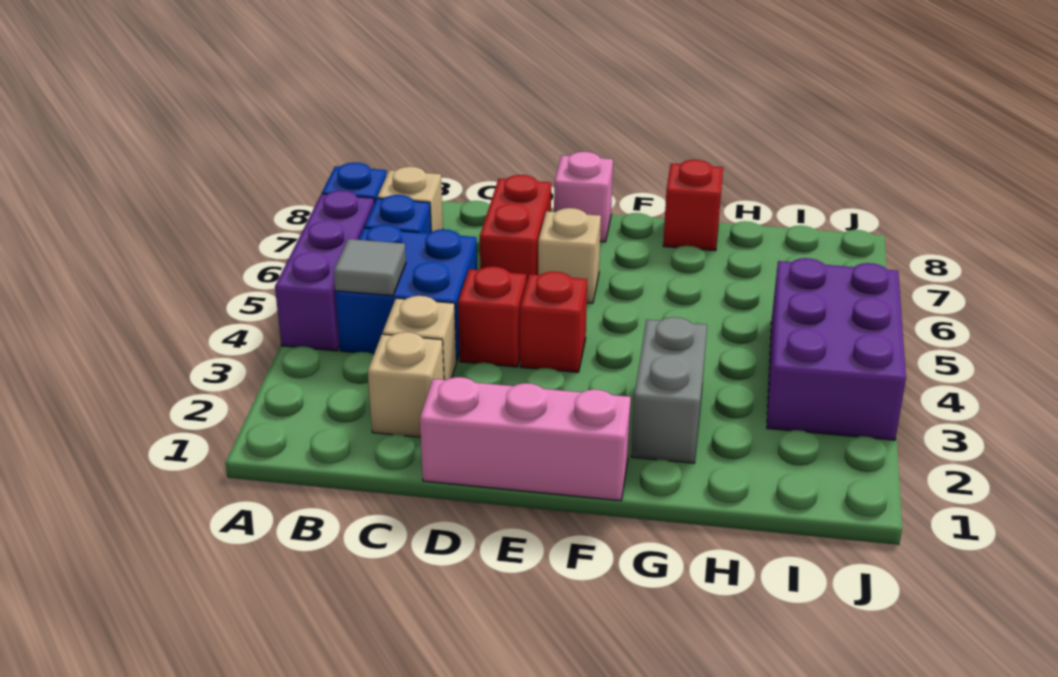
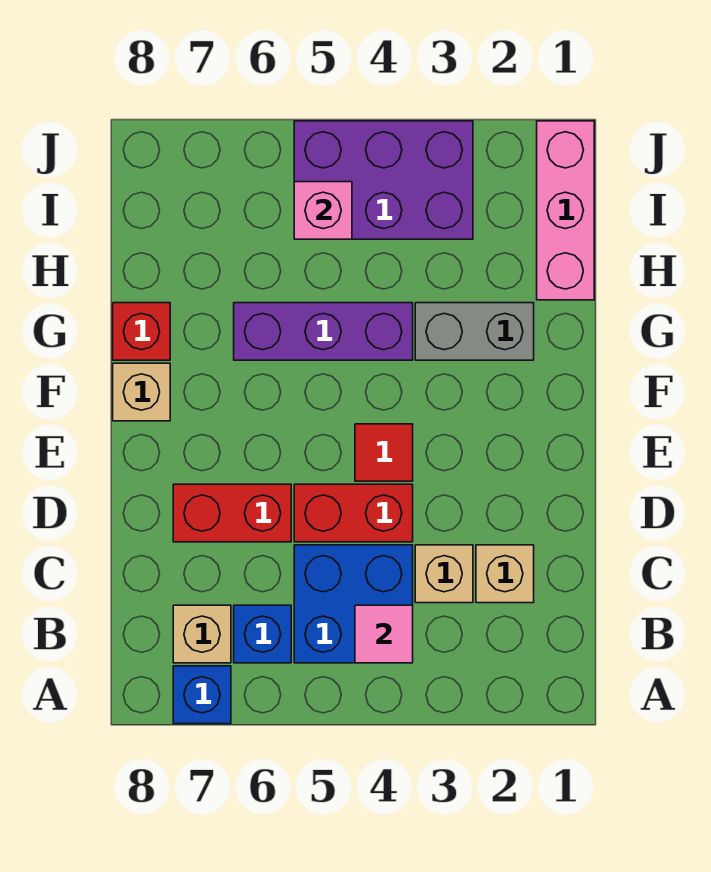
purple 1x3 brick [275,191,374,351] -> purple 1x3 brick moved to [234,303,413,360]
grey 1x1 tile [334,239,406,296] -> pink 1x1 tile [355,605,413,663]
pink 1x3 brick [420,377,631,501] -> pink 1x3 brick moved to [537,121,594,300]
red 1x1 brick [458,267,526,367] -> red 1x2 brick [294,484,413,542]
red 1x1 brick [520,272,587,372] -> red 1x1 tile [355,424,413,481]
tan 1x1 brick [538,208,601,303] -> tan 1x1 brick moved to [113,363,170,421]
pink 1x1 brick [554,152,613,242] -> pink 1x1 brick moved to [294,182,352,239]

